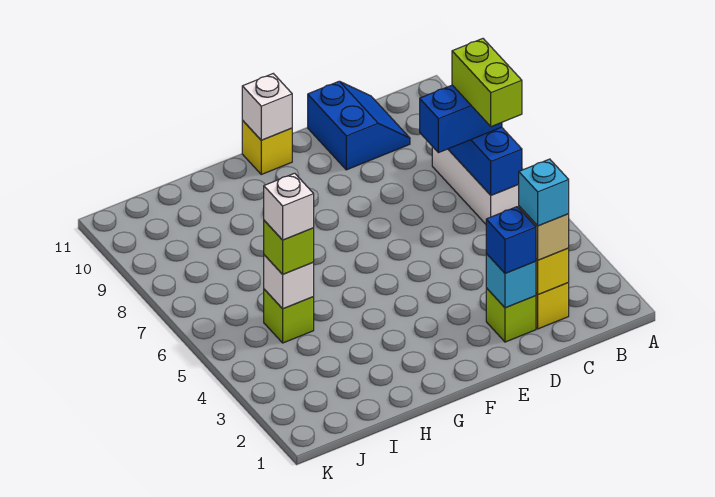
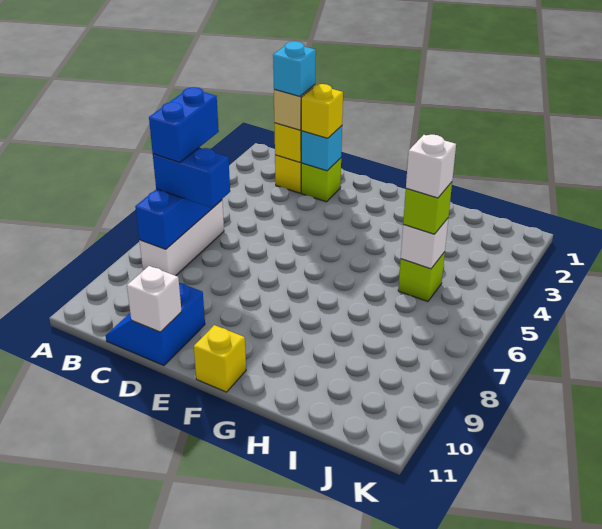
lime 1x2 brick [452,39,522,127] -> blue 1x2 brick [149,87,219,163]
blue 1x1 brick [486,207,536,273] -> yellow 1x1 brick [301,84,343,138]
white 1x1 brick [242,74,292,140] -> white 1x1 brick moved to [127,266,182,332]

